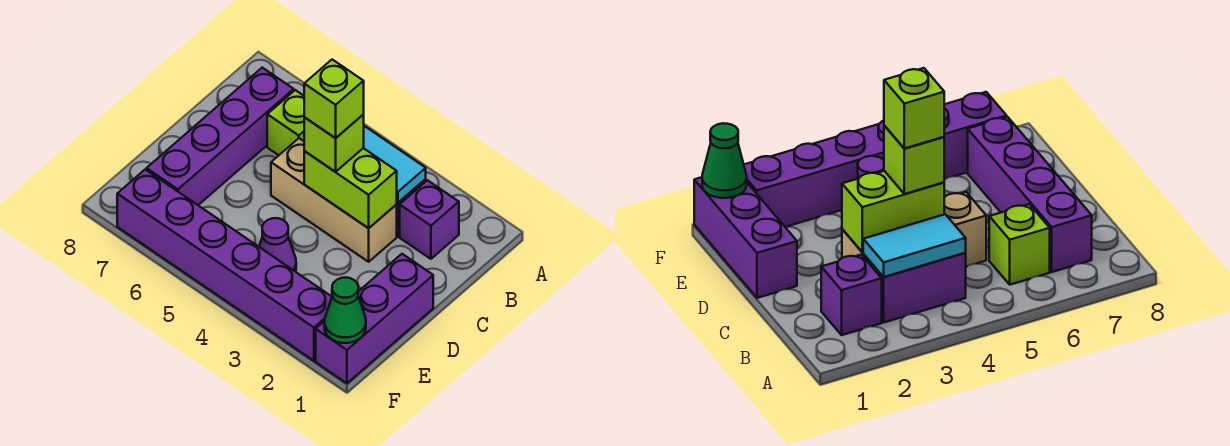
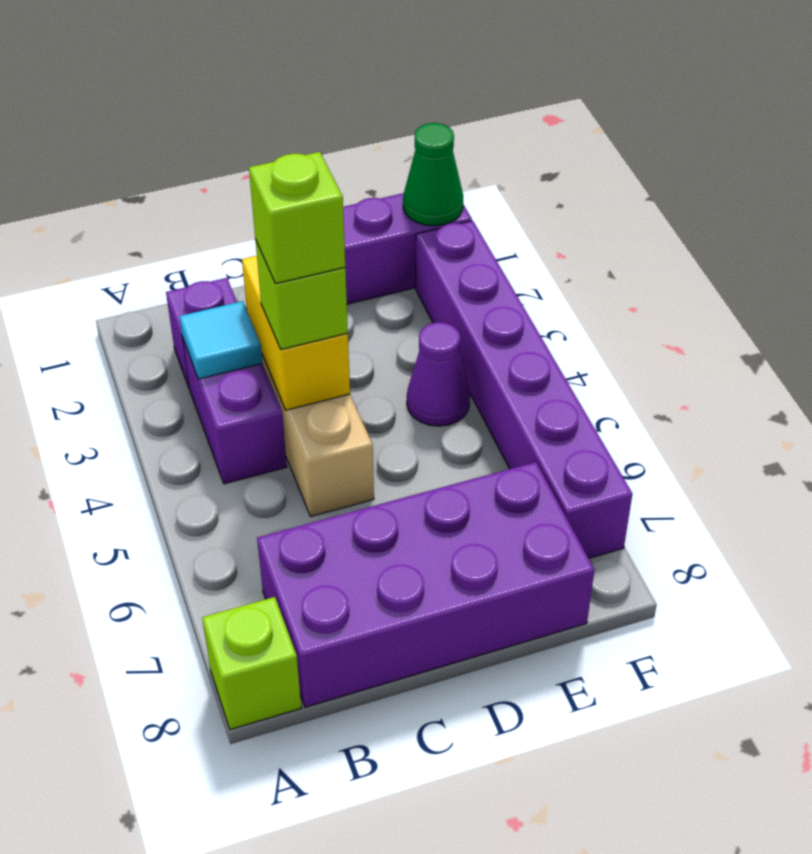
cyan 1x2 tile [364,126,426,203] -> cyan 1x1 tile [179,301,262,379]
lime 1x1 brick [267,90,304,155] -> lime 1x1 brick moved to [202,597,301,730]
purple 1x4 brick [147,68,294,205] -> purple 2x4 brick [257,462,594,707]
lime 1x2 brick [304,148,397,228] -> yellow 1x2 brick [242,256,350,410]

